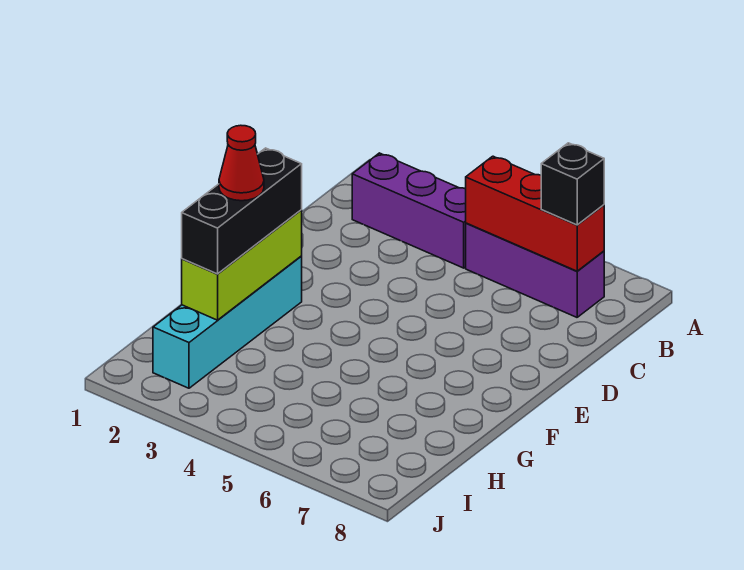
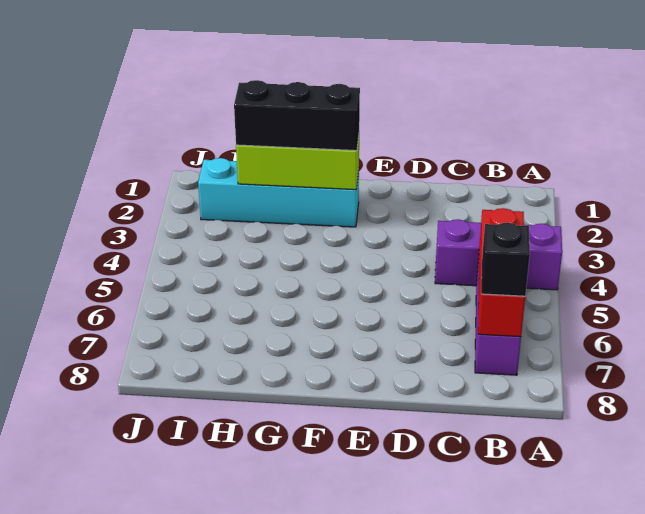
purple 1x3 brick [352,153,466,268] -> purple 1x3 brick turned to [435,219,562,290]
red 1x1 cone [219,125,264,201] -> none

